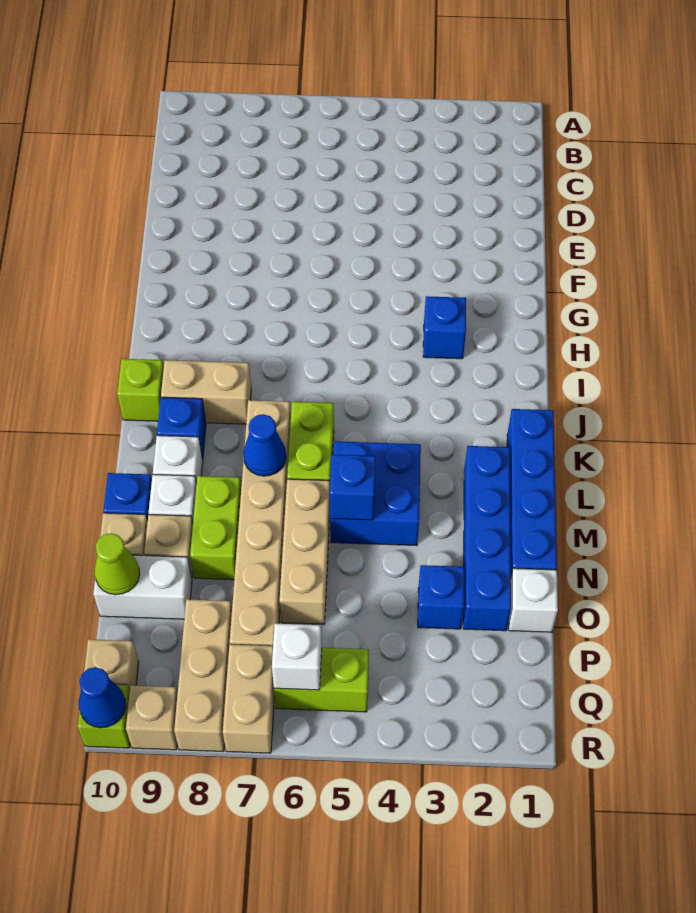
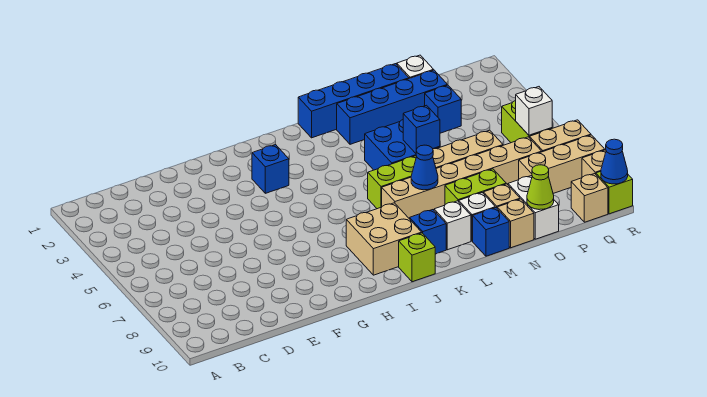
tan 1x2 brick [161,360,251,424] -> tan 2x2 brick [346,203,422,275]

